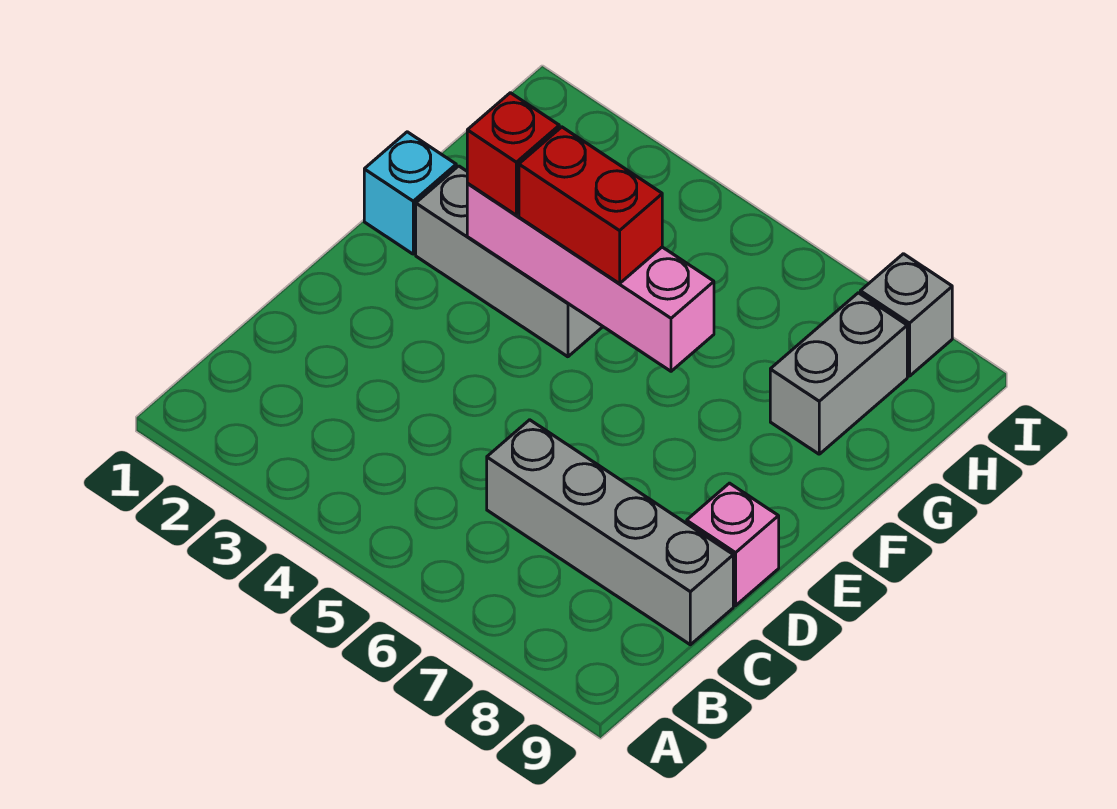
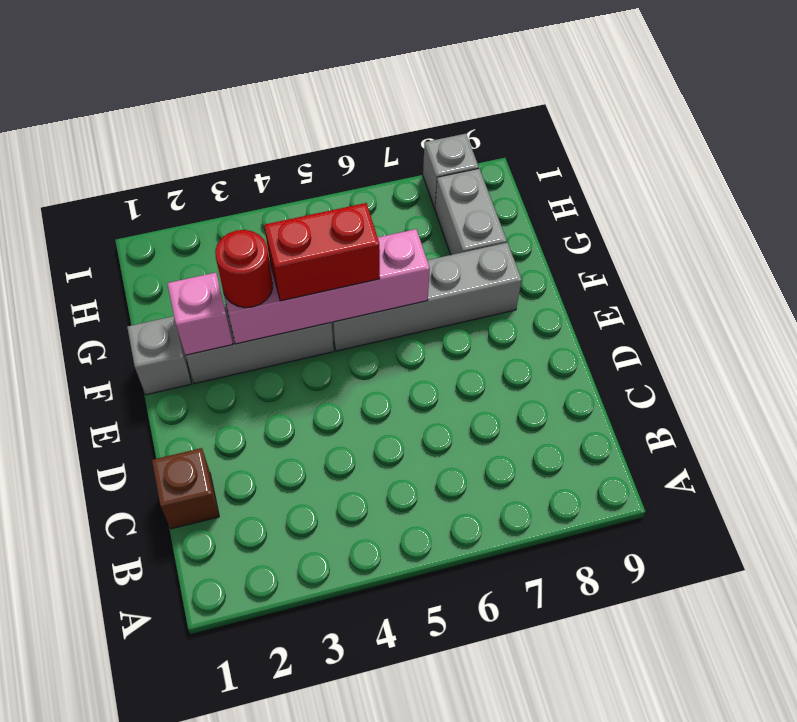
none -> brown 1x1 brick [152,448,219,529]
grey 1x4 brick [487,420,733,645] -> grey 1x4 brick moved to [331,243,522,351]
pink 1x1 brick [687,483,779,606] -> pink 1x1 brick moved to [167,273,233,355]
cyan 1x1 brick [364,132,456,254] -> grey 1x1 brick [127,316,191,395]
red 1x1 brick [467,93,559,215] -> red 1x1 round brick [215,230,273,308]

